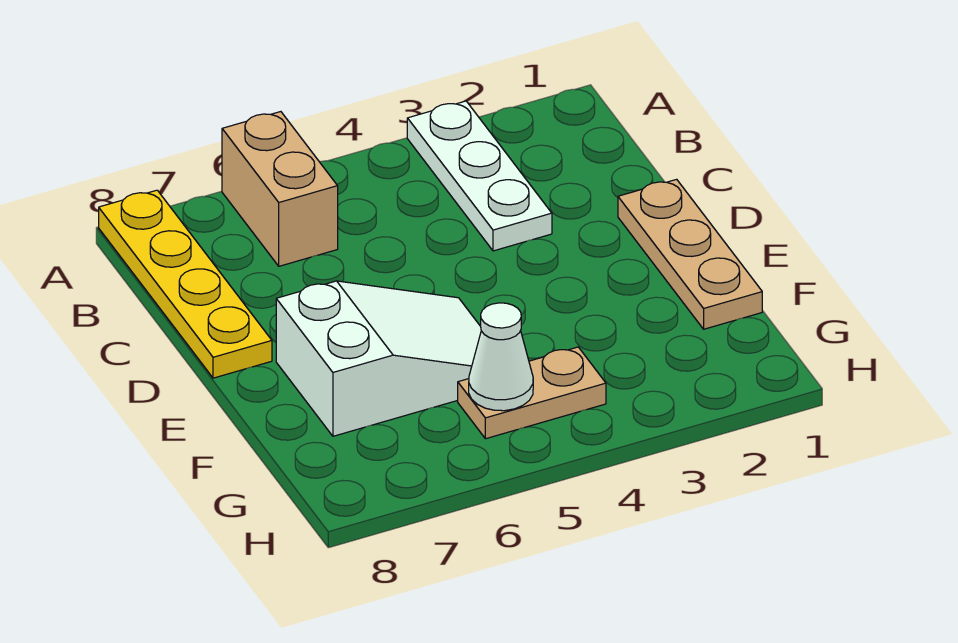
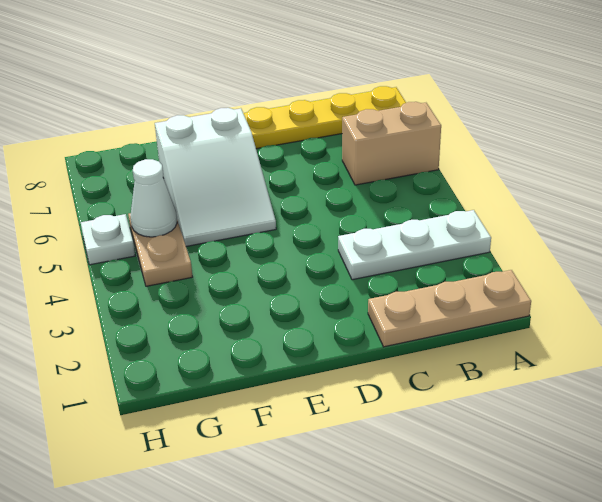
tan 1x3 plate [618,179,762,329] -> tan 1x3 plate moved to [368,270,531,347]
none -> white 1x1 plate [81,214,135,265]

